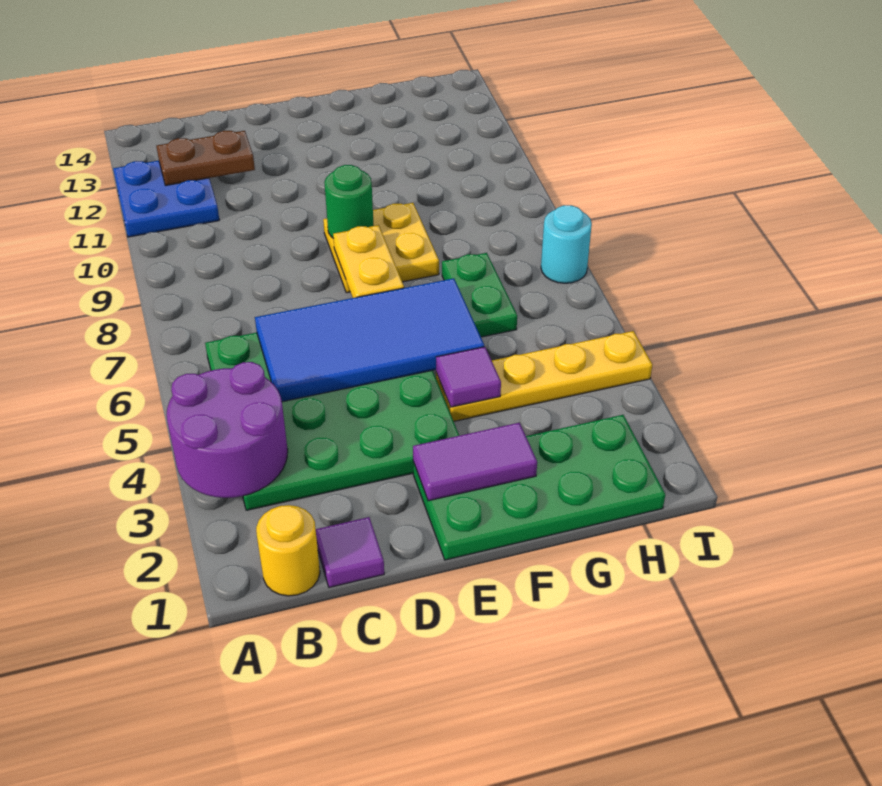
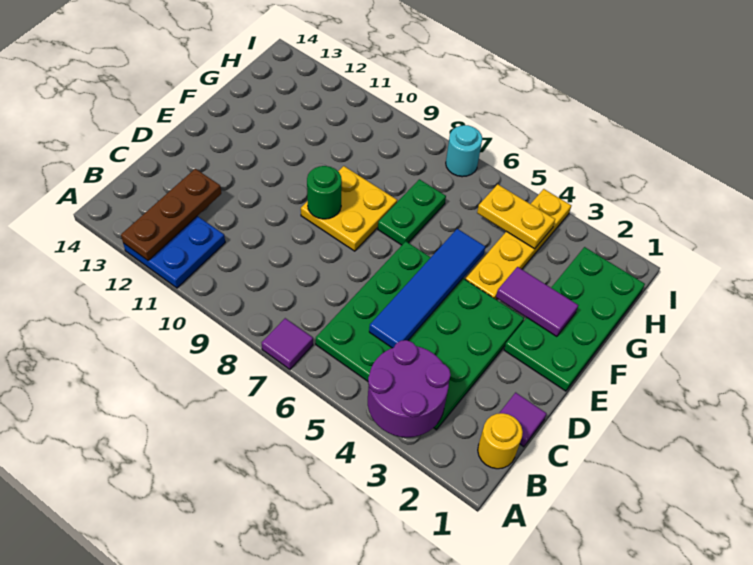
brown 1x2 plate [156,131,255,185] -> brown 1x3 plate [121,169,221,261]
blue 2x4 tile [255,278,484,402] -> blue 1x4 tile [369,229,485,348]
purple 1x2 tile [413,423,537,501] -> purple 1x2 tile turned to [496,267,578,337]
yellow 1x2 plate [333,225,404,298] -> yellow 1x2 plate moved to [477,184,555,249]
purple 1x1 tile [436,347,501,407] -> purple 1x1 tile moved to [262,318,313,369]
green 1x2 plate [442,253,517,337] -> green 1x2 plate turned to [378,179,446,245]

